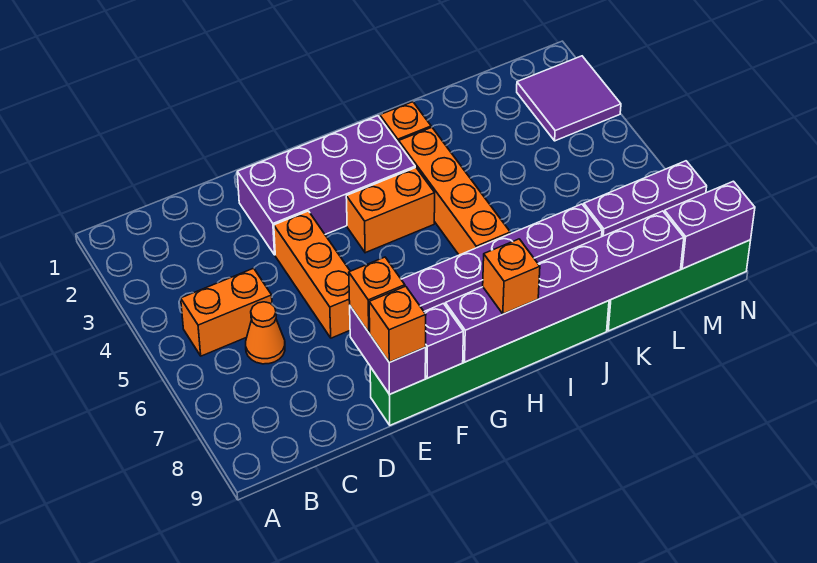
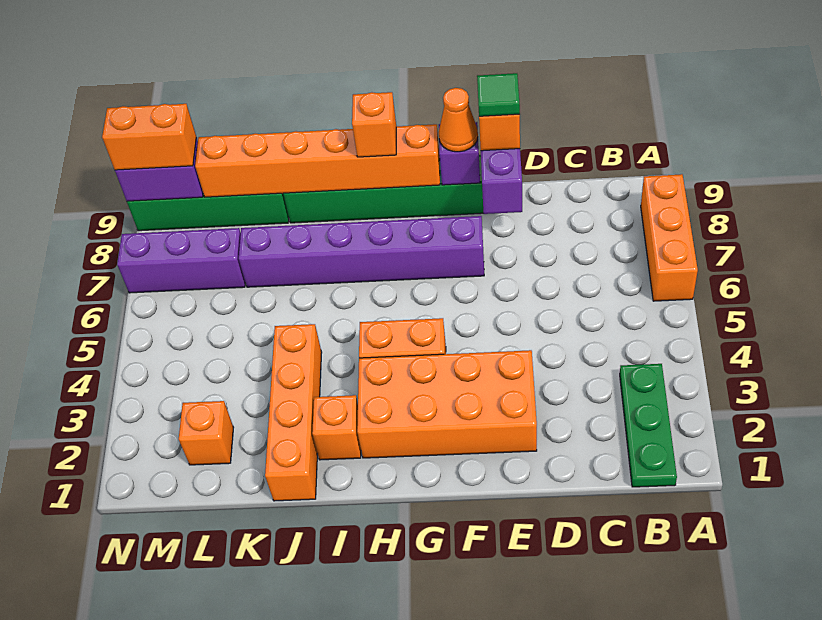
none -> green 1x3 plate [620,364,677,487]
orange 1x2 brick [181,268,272,356] -> orange 1x2 brick moved to [102,104,196,170]
orange 1x1 cone [246,302,285,364] -> orange 1x1 cone moved to [439,88,478,152]
purple 2x4 brick [237,116,415,255] -> orange 2x4 brick [357,350,537,458]
orange 1x3 brick [274,211,350,338] -> orange 1x3 brick moved to [641,174,698,301]
orange 1x1 brick [349,257,405,332] -> orange 1x1 brick moved to [179,401,234,465]
none -> green 1x1 tile [477,73,520,116]
purple 1x6 brick [445,211,684,362] -> orange 1x6 brick [195,124,440,197]
orange 1x4 brick [399,127,510,255] -> orange 1x4 brick moved to [265,324,322,501]
purple 2x2 tile [517,56,621,141] -> none

